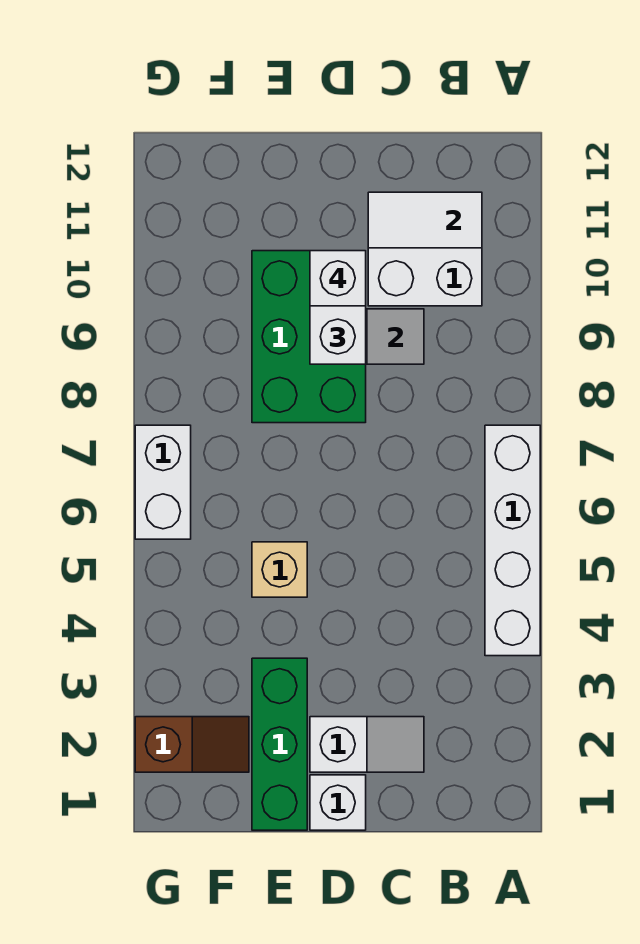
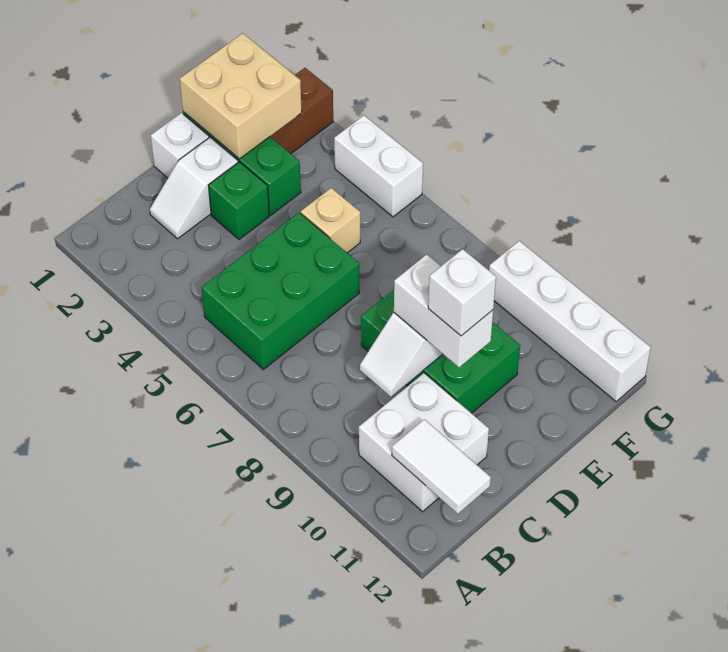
white 1x4 brick [485,425,540,656] -> white 1x4 brick moved to [489,241,651,402]
none -> green 2x3 brick [202,213,359,369]
white 1x2 tile [368,192,482,248] -> white 1x2 tile turned to [392,419,491,514]
none -> green 1x1 brick [209,162,269,239]
none -> tan 2x2 brick [180,33,302,159]
white 1x2 brick [135,425,191,539] -> white 1x2 brick moved to [334,115,423,217]

